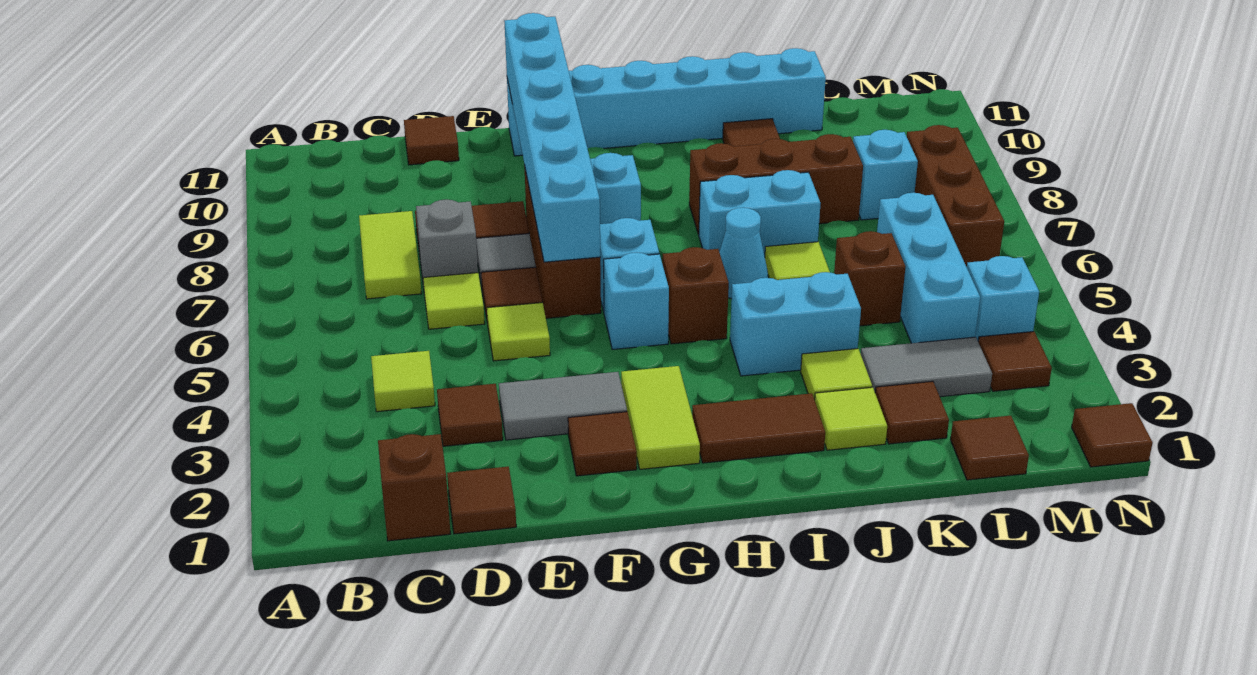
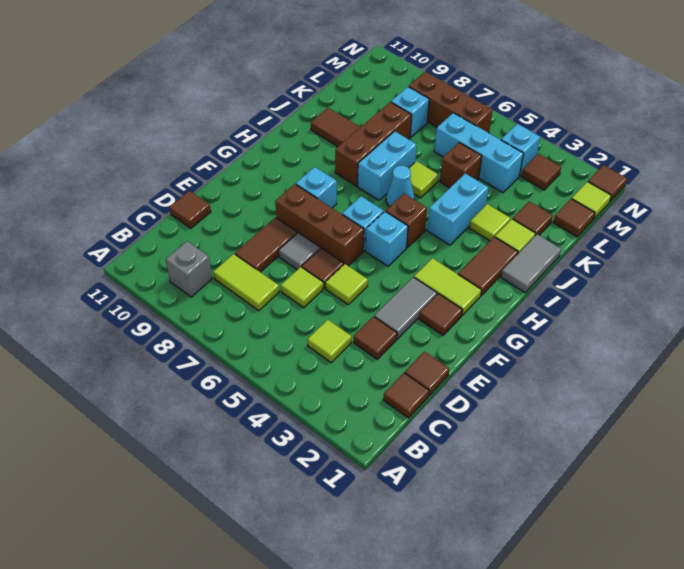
brown 1x1 brick [378,434,450,541] -> brown 1x1 tile [384,373,429,418]
grey 1x1 brick [416,199,478,287] -> grey 1x1 brick moved to [166,241,212,297]
cyan 1x6 brick [505,13,600,262] -> none
cyan 1x6 brick [507,48,826,156] -> none
grey 1x2 tile [861,337,992,397] -> grey 1x2 tile moved to [501,234,561,293]
none -> lime 1x1 tile [572,182,611,219]

